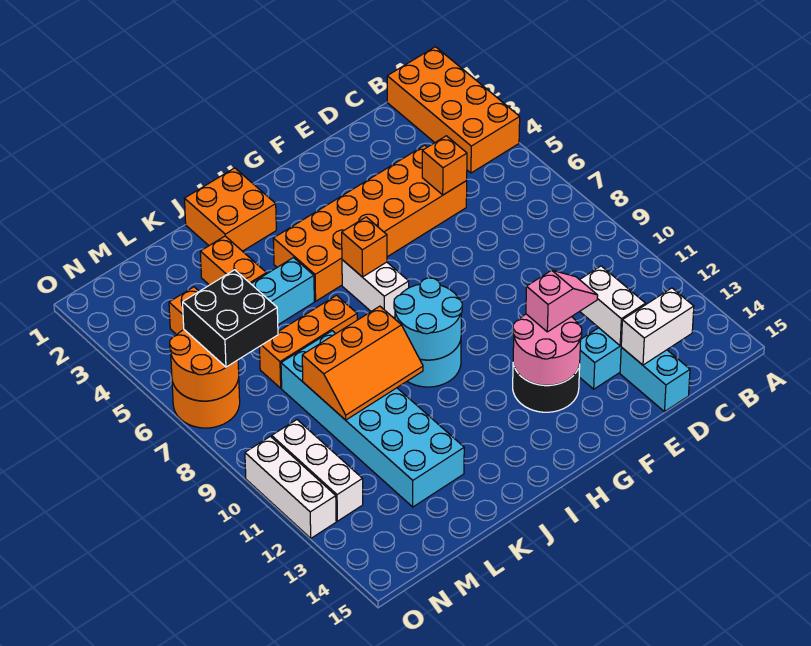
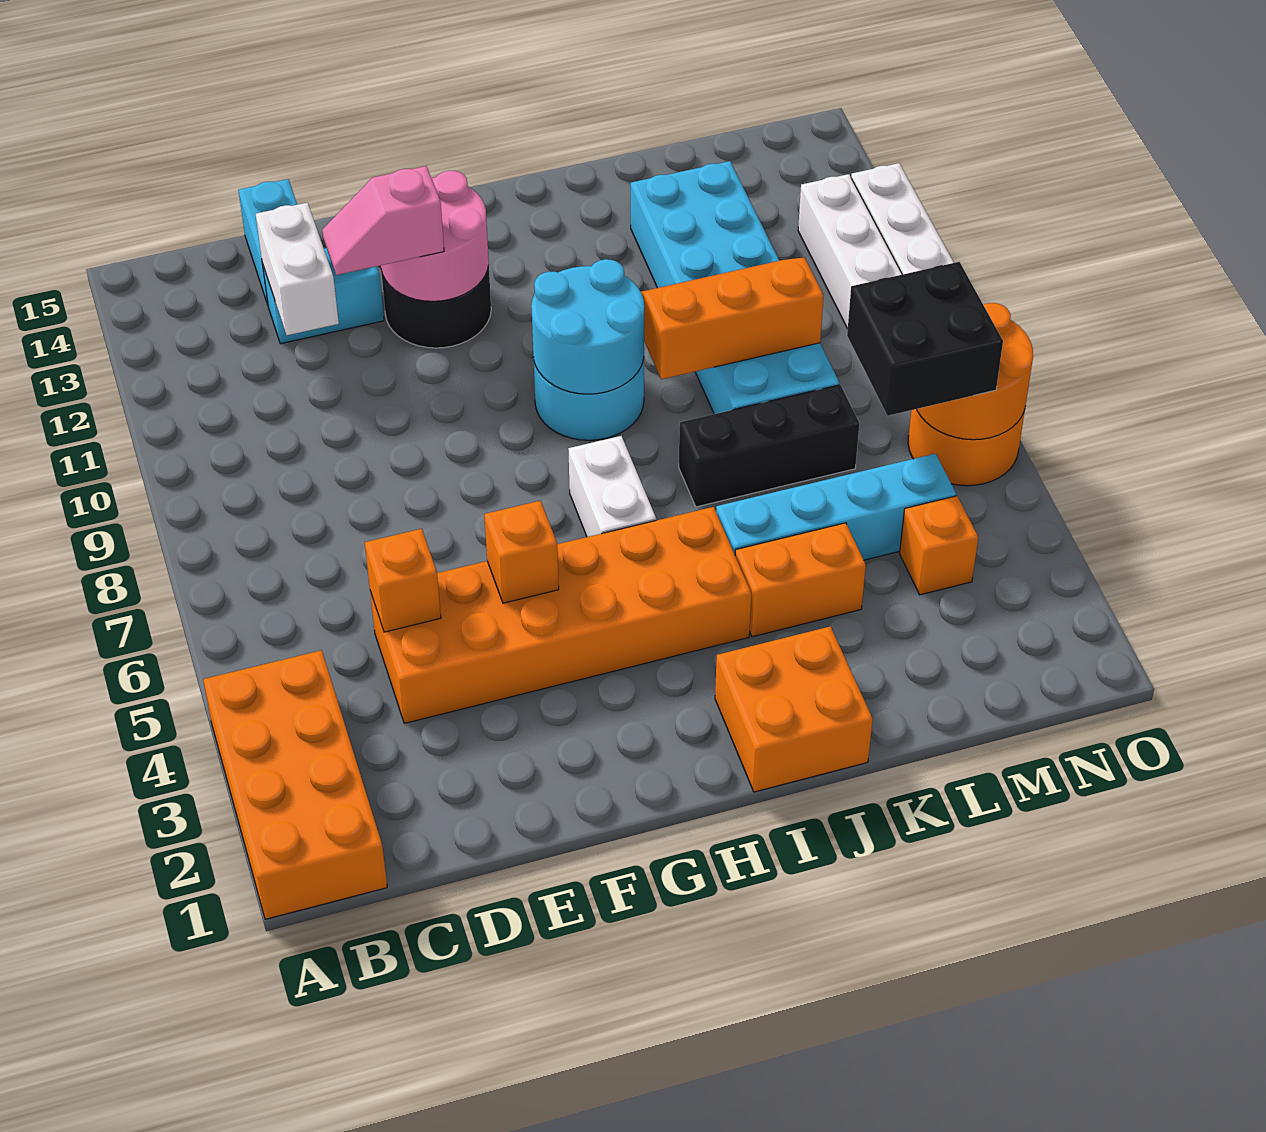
white 1x2 brick [621,288,694,365] -> none
orange 1x1 brick [342,217,387,277] -> orange 1x1 brick moved to [484,501,559,603]
orange 1x3 brick [260,295,357,388] -> black 1x3 brick [679,385,859,507]
orange 1x2 brick [200,236,267,285] -> orange 1x2 brick turned to [735,523,866,637]

